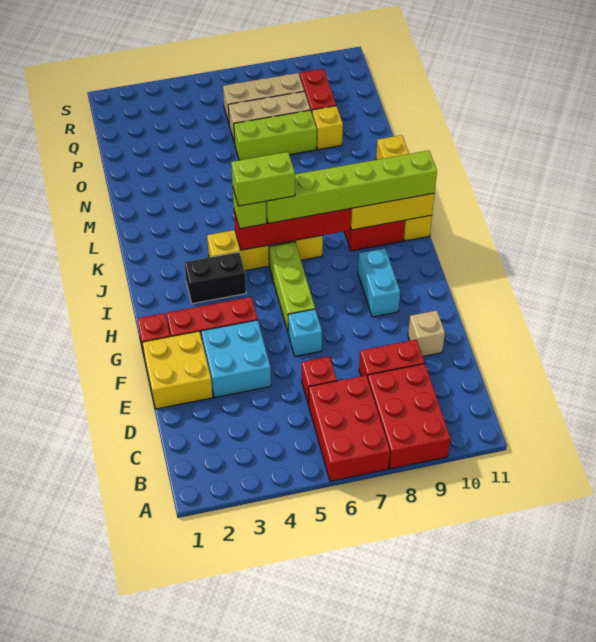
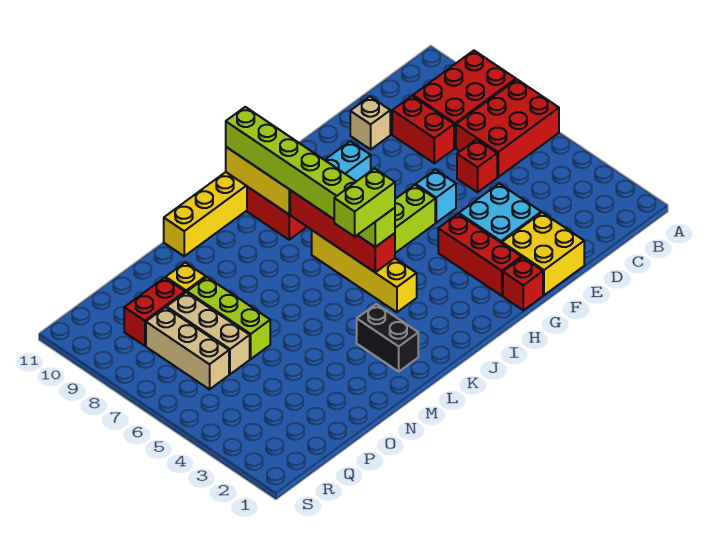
black 1x2 brick [185,252,246,304] -> black 1x2 brick moved to [357,304,418,371]
lime 1x2 brick [231,152,295,206] -> lime 1x2 brick turned to [334,169,395,237]

